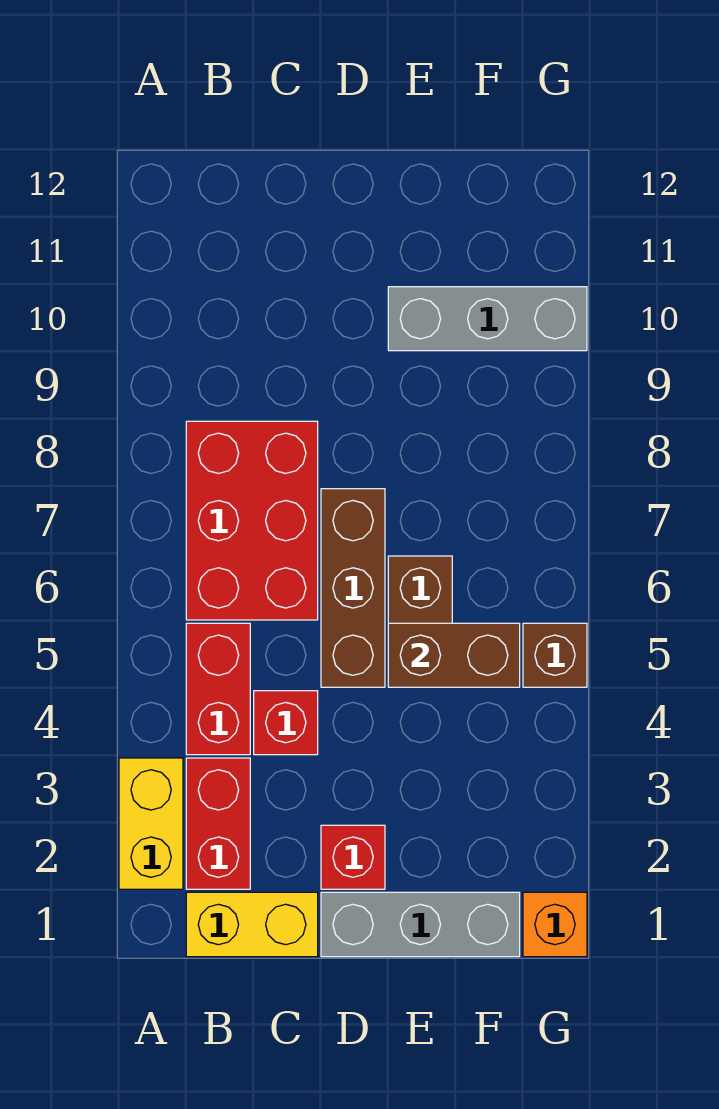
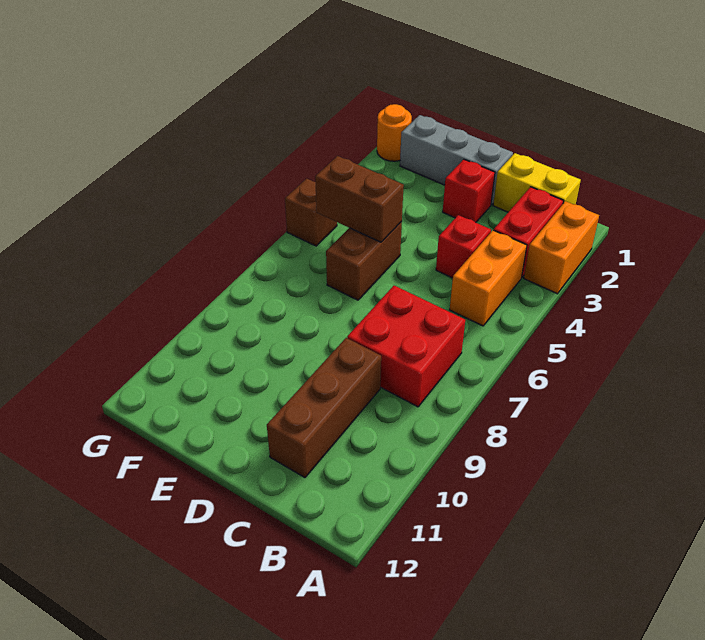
yellow 1x2 brick [119,758,183,889] -> orange 1x2 brick [524,201,599,294]
red 1x2 brick [186,623,250,755] -> orange 1x2 brick [450,230,527,326]
red 2x3 brick [186,421,318,620] -> red 2x2 brick [347,286,465,407]
brown 1x3 brick [321,489,385,687] -> brown 1x3 brick moved to [267,338,381,477]
grey 1x3 brick [388,287,587,351] -> none
orange 1x1 brick [523,892,587,957] -> orange 1x1 round brick [377,104,412,161]

